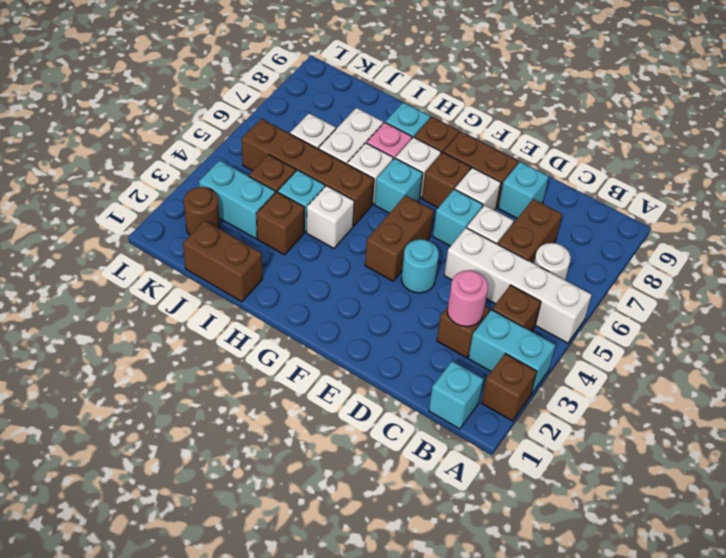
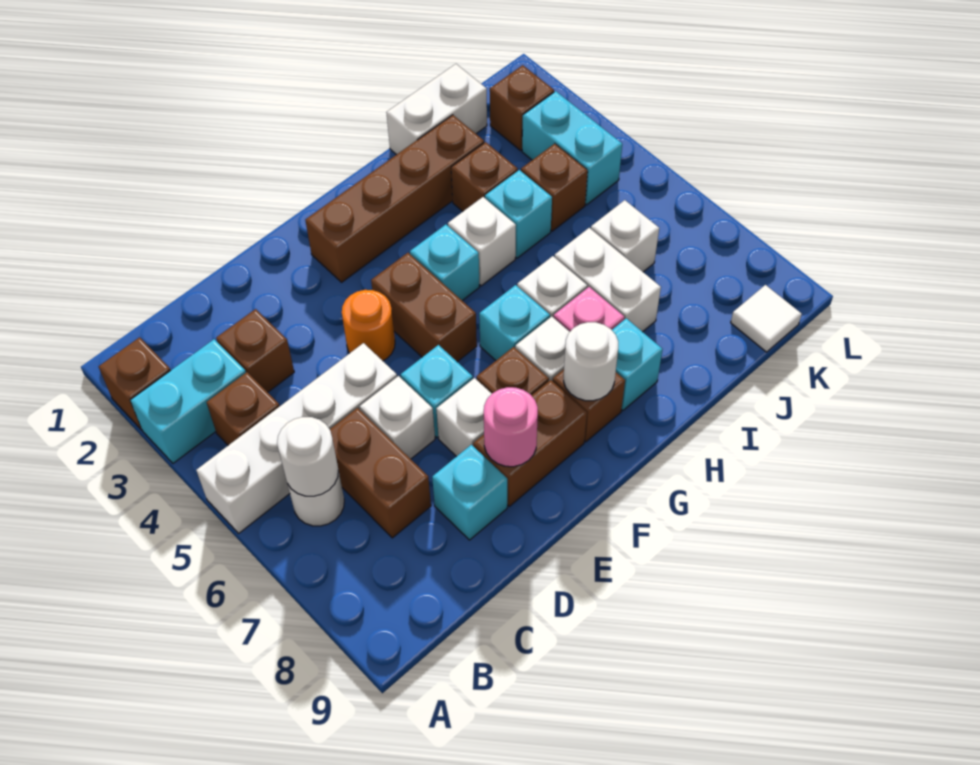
cyan 1x1 brick [429,361,483,429] -> cyan 1x1 brick moved to [410,225,479,301]
none -> white 1x1 round brick [277,417,338,496]
pink 1x1 round brick [447,270,488,327] -> pink 1x1 round brick moved to [484,387,538,467]
cyan 1x1 round brick [401,239,439,293] -> orange 1x1 round brick [342,290,395,361]
none -> white 1x1 round brick [564,322,618,401]
brown 1x4 brick [242,119,374,226] -> brown 1x4 brick moved to [305,115,484,282]
brown 1x2 brick [183,221,263,302] -> white 1x2 brick [386,64,487,155]
cyan 1x2 brick [199,160,275,239] -> cyan 1x2 brick turned to [522,91,622,205]
brown 1x1 round brick [184,187,220,235] -> brown 1x1 brick [490,65,554,150]
none -> white 1x1 tile [731,285,802,352]

